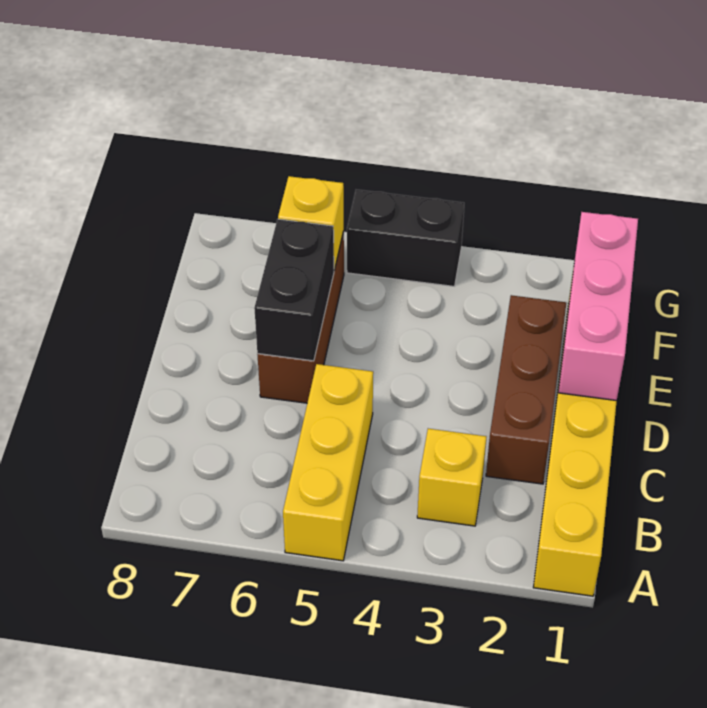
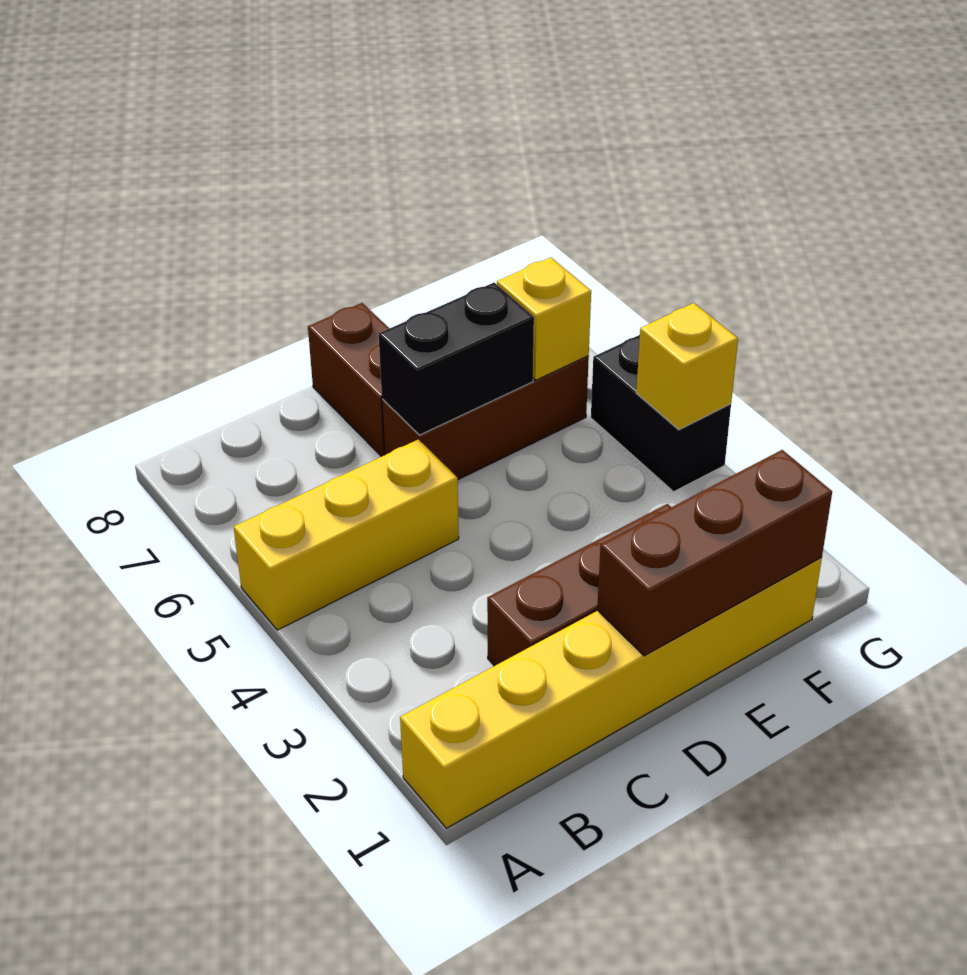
yellow 1x1 brick [417,429,486,526] -> yellow 1x1 brick moved to [636,303,738,429]
pink 1x3 brick [558,212,638,401] -> brown 1x3 brick [597,450,832,656]
none -> brown 1x2 brick [308,303,389,457]

